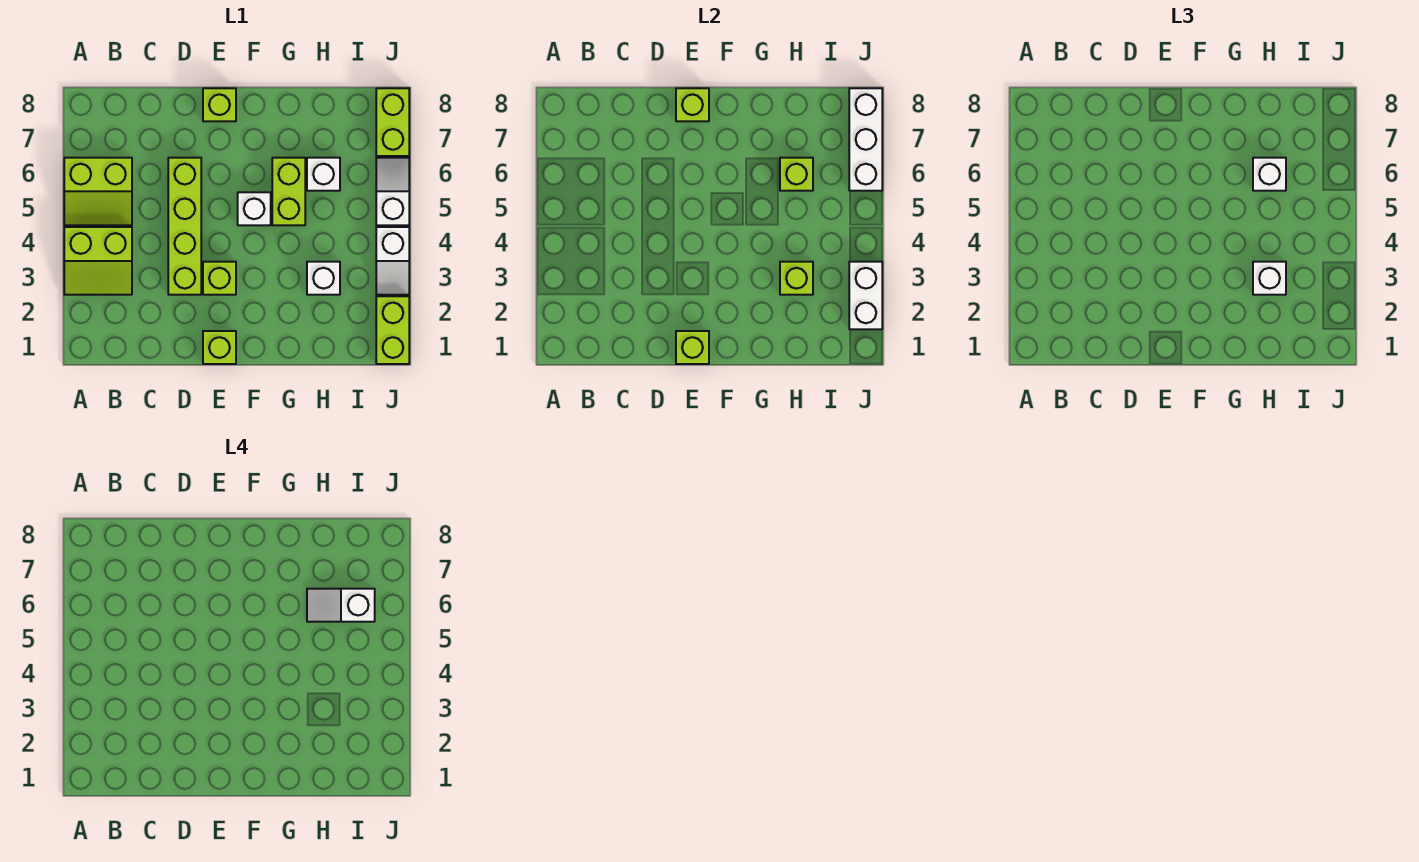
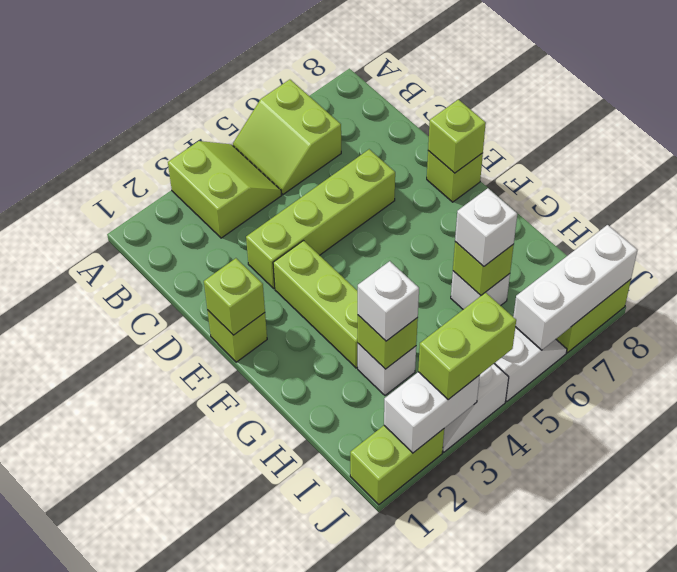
lime 2x2 slope [64,227,132,295] -> lime 2x2 slope turned to [168,141,282,238]
lime 1x1 brick [203,262,236,295] -> lime 1x3 brick [273,241,358,368]
white 1x1 brick [238,192,271,225] -> none
lime 1x2 brick [272,158,305,225] -> lime 1x2 brick moved to [418,292,516,400]
white 1x2 slope [307,589,375,622] -> none

